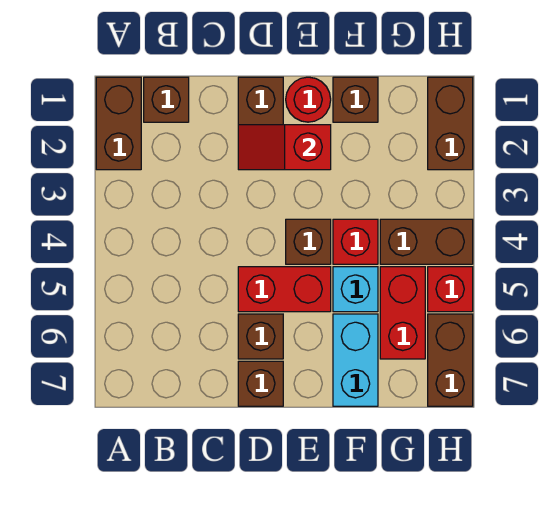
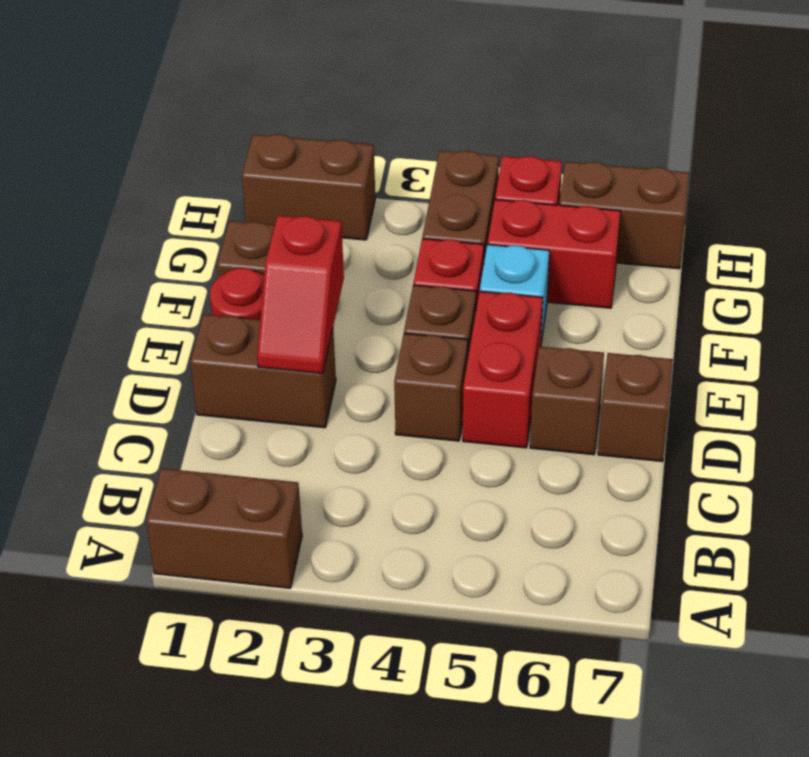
brown 1x1 brick [144,77,189,122] -> brown 1x1 brick moved to [394,333,468,441]
cyan 1x2 brick [333,314,378,406] -> none

